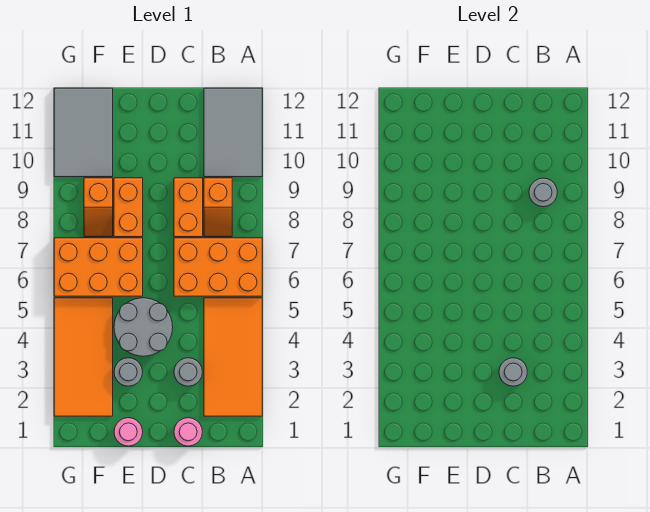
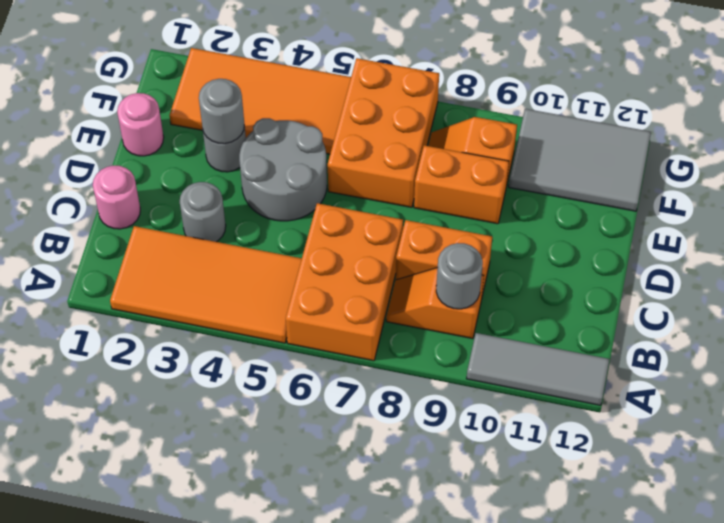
grey 2x3 tile [204,88,262,177] -> grey 1x3 tile [466,333,610,405]
grey 1x1 round brick [499,358,527,386] -> grey 1x1 round brick moved to [199,79,244,144]

